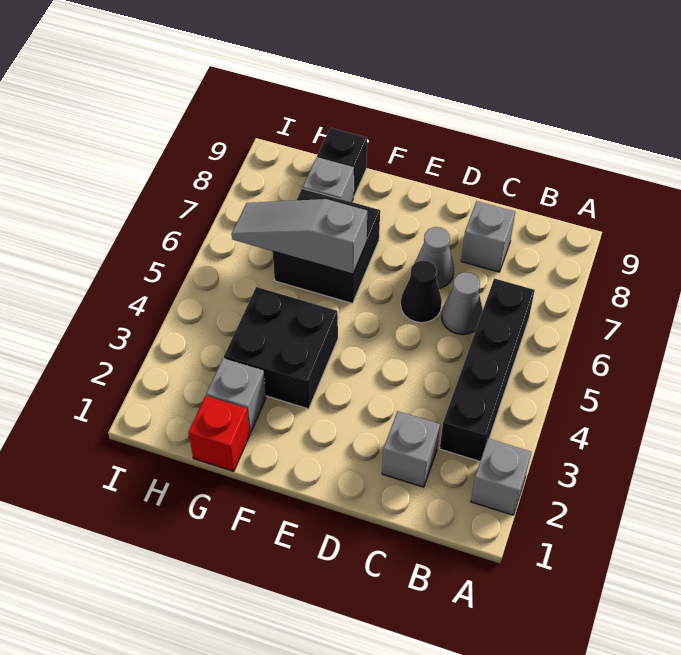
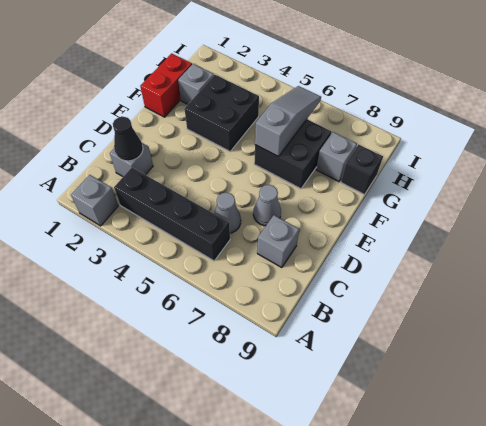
black 1x1 cone [401,260,442,323] -> black 1x1 cone moved to [113,117,143,161]
red 1x1 brick [188,396,250,471] -> red 1x2 brick [140,53,192,117]

